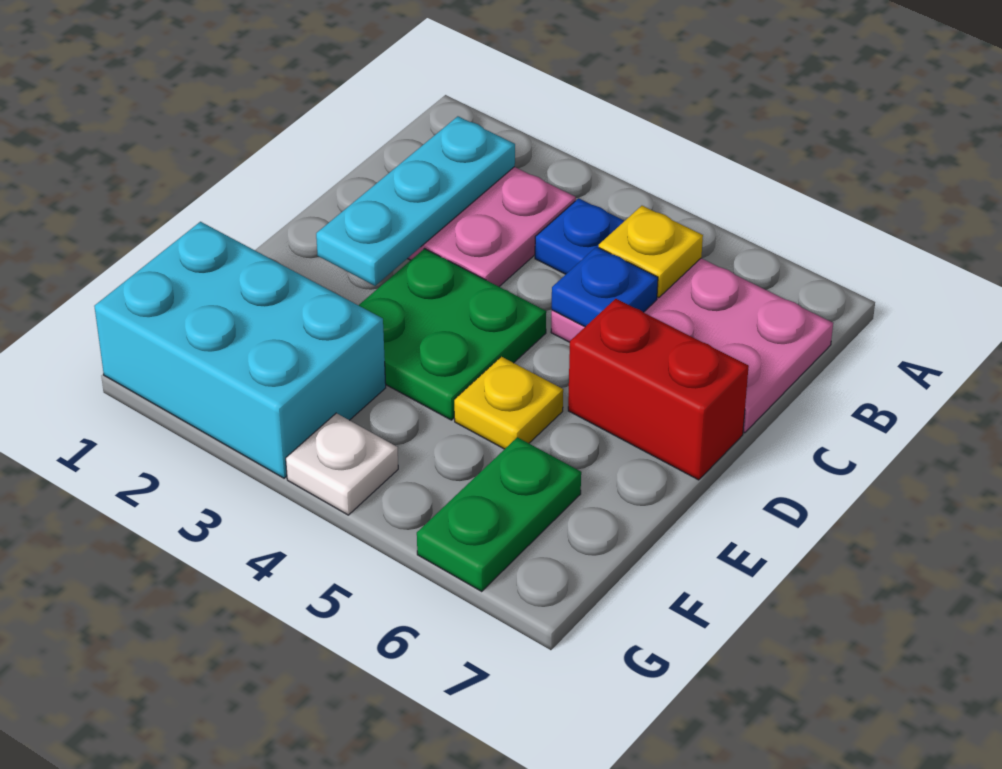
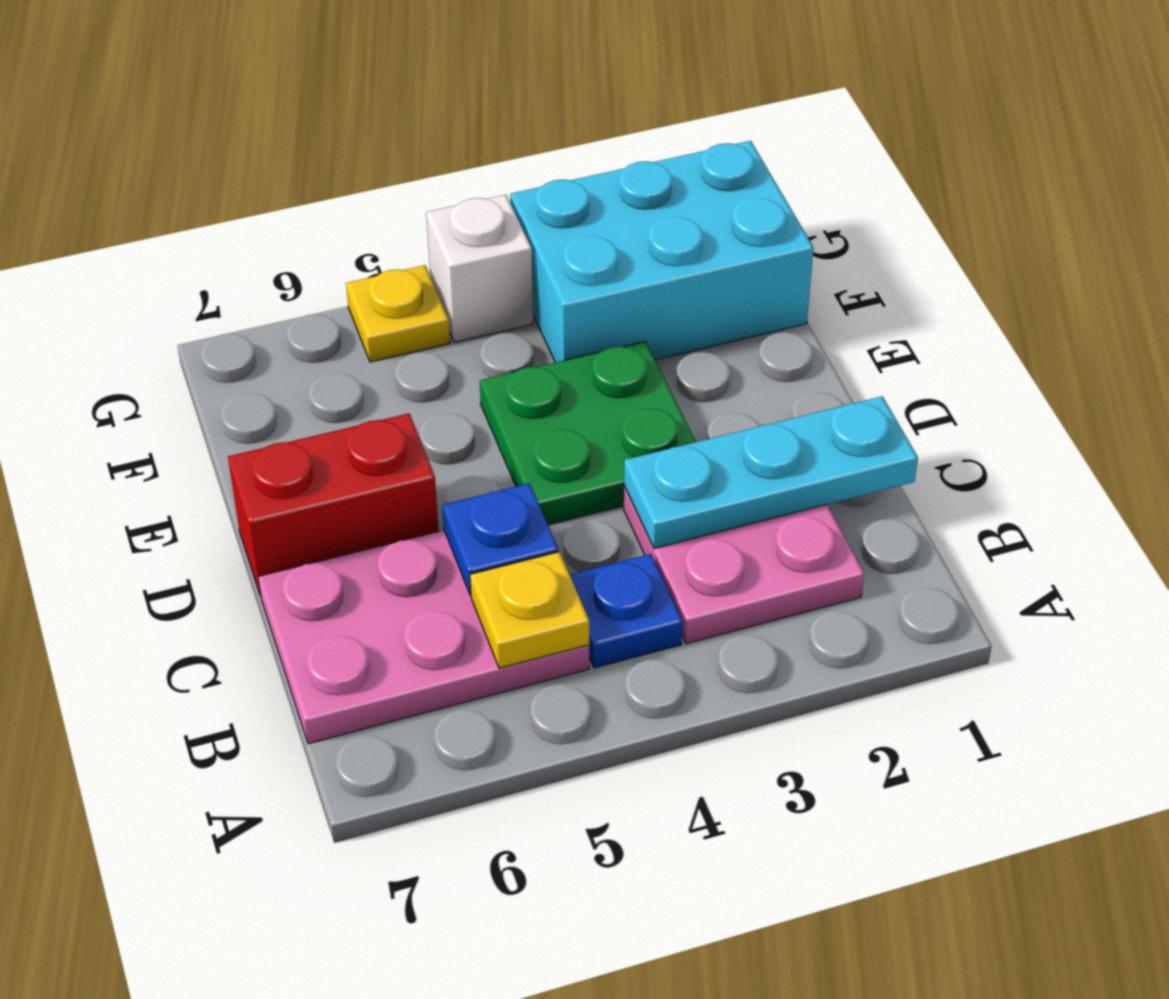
cyan 1x3 plate [316,116,515,286] -> cyan 1x3 plate turned to [624,396,918,548]
yellow 1x1 plate [454,357,563,449] -> yellow 1x1 plate moved to [346,265,450,362]
green 1x2 plate [417,437,581,591] -> none
white 1x1 plate [286,413,398,515] -> white 1x1 brick [426,195,533,343]

